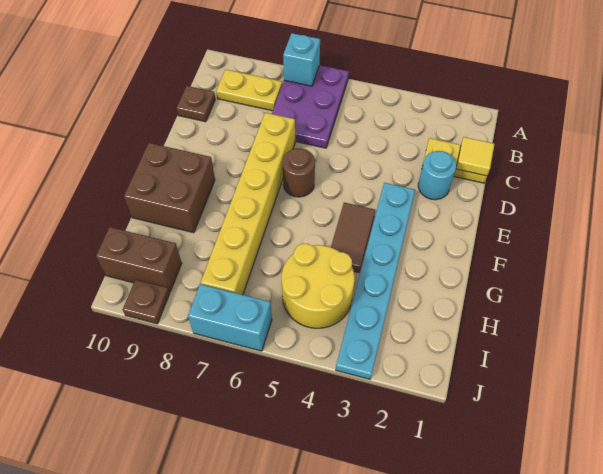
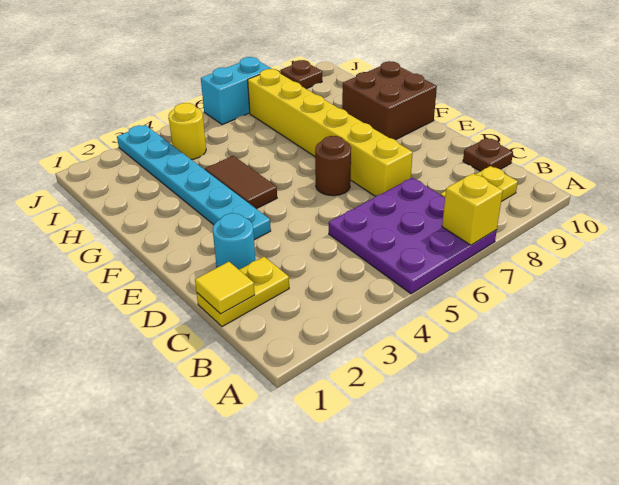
purple 2x3 plate [272,65,349,148] -> purple 3x3 plate [329,178,497,294]
cyan 1x1 brick [283,33,320,86] -> yellow 1x1 brick [442,173,503,245]
yellow 2x2 round brick [282,244,355,328] -> yellow 1x1 round brick [169,103,206,159]
brown 1x2 brick [96,227,182,292] -> none

